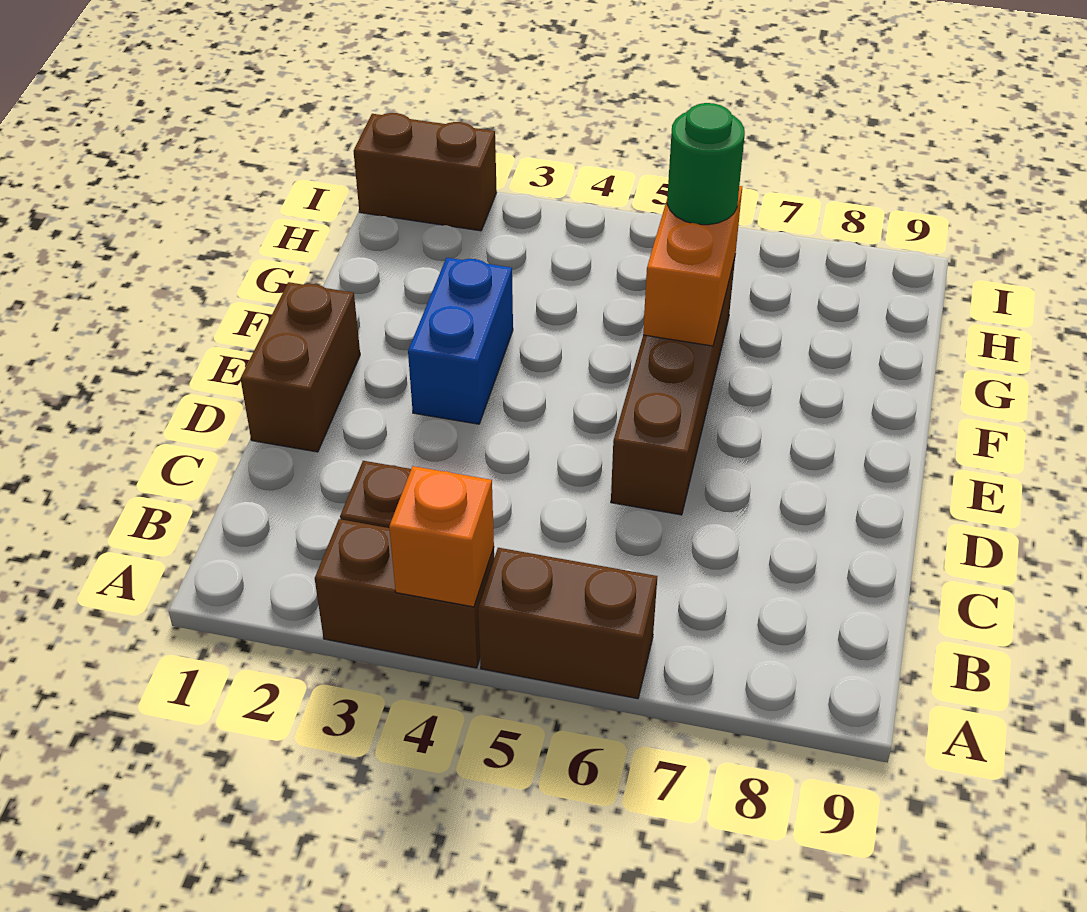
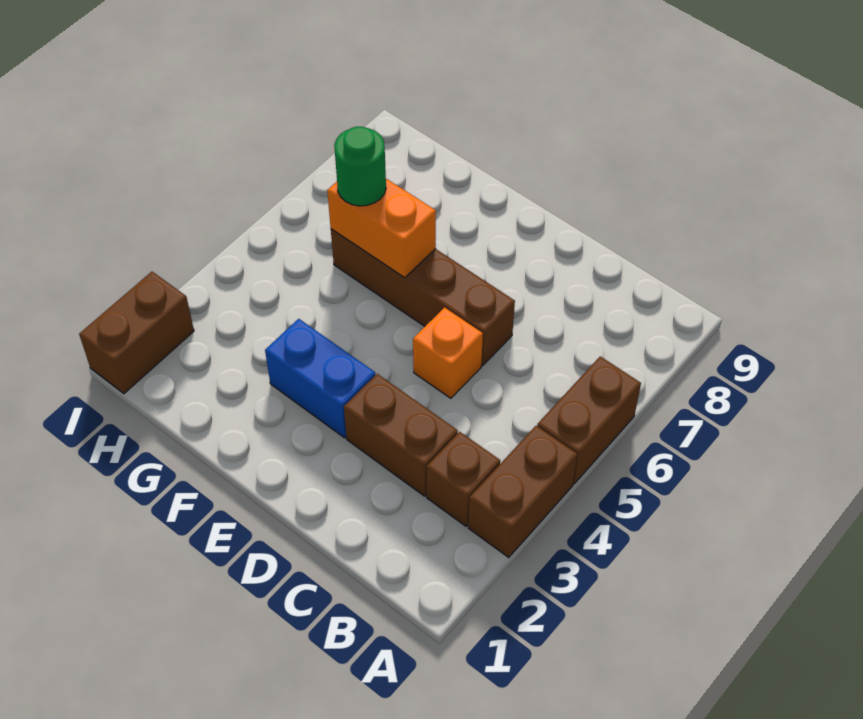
orange 1x1 brick [389,466,494,607] -> orange 1x1 brick moved to [413,308,483,398]
brown 1x2 brick [240,282,360,452] -> brown 1x2 brick moved to [344,374,458,496]

